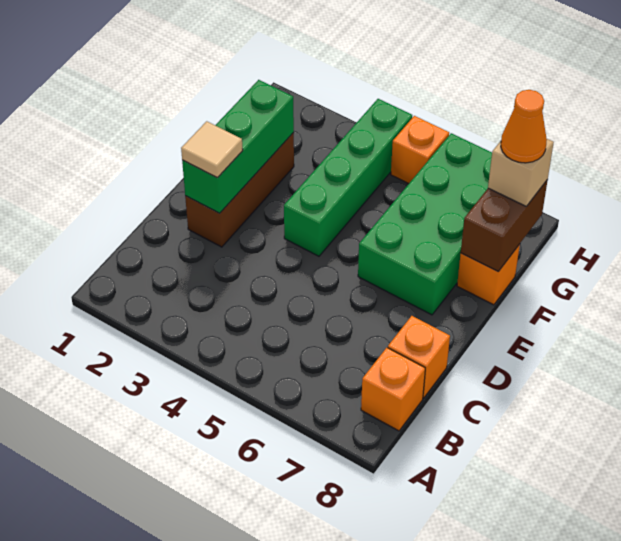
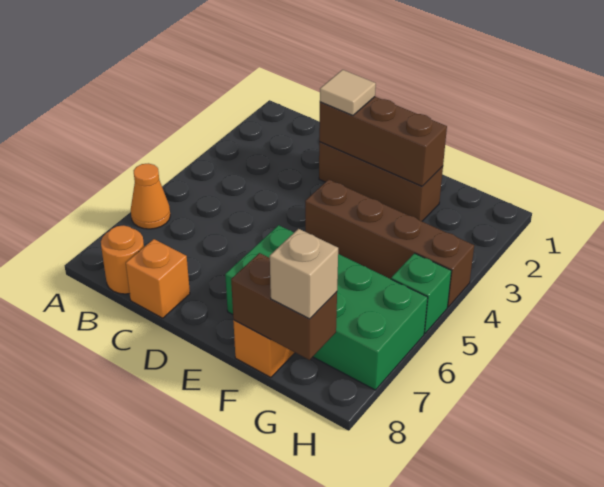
orange 1x1 brick [361,348,425,431] -> orange 1x1 round brick [101,225,144,294]
green 1x3 brick [182,80,294,213] -> brown 1x3 brick [319,97,447,186]
green 1x4 brick [284,99,412,256] -> brown 1x4 brick [305,179,474,307]
orange 1x1 cone [501,90,547,163] -> orange 1x1 cone moved to [131,163,170,229]
orange 1x1 brick [391,116,449,184] -> green 1x1 brick [391,253,451,333]

